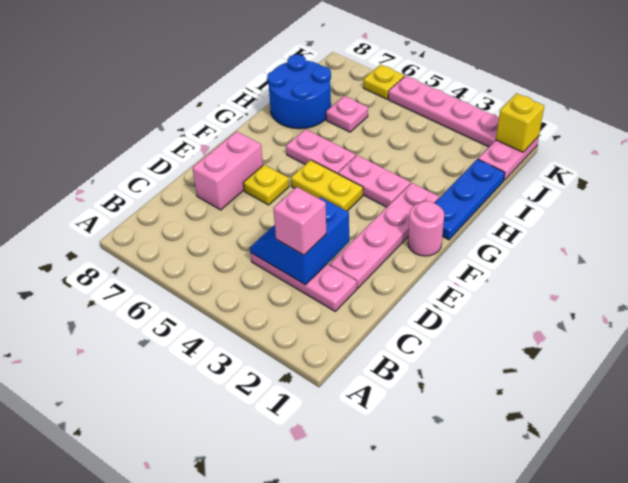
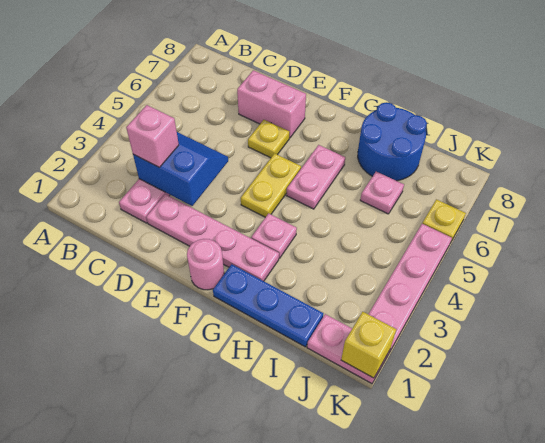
pink 1x2 plate [338,155,410,207] -> pink 1x1 plate [251,213,297,258]

